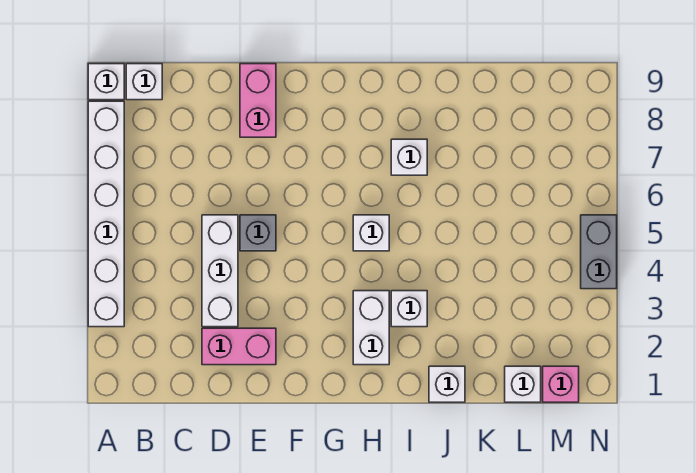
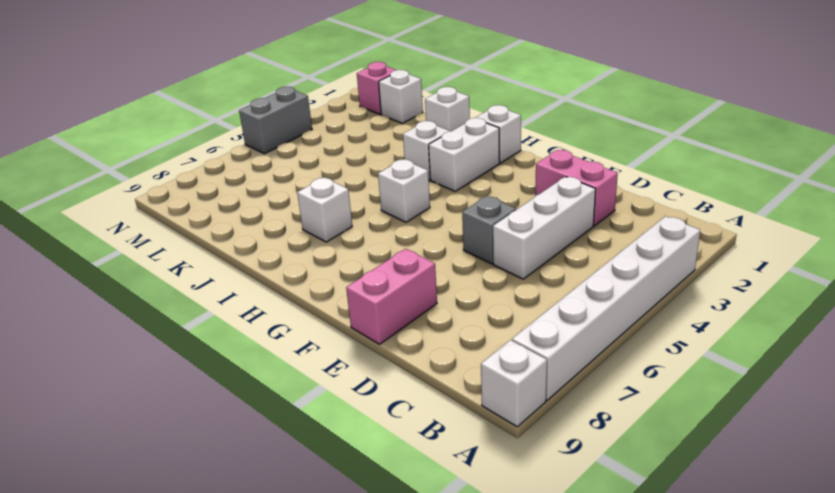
white 1x1 brick [126,64,162,100] -> white 1x1 brick moved to [475,105,521,163]

